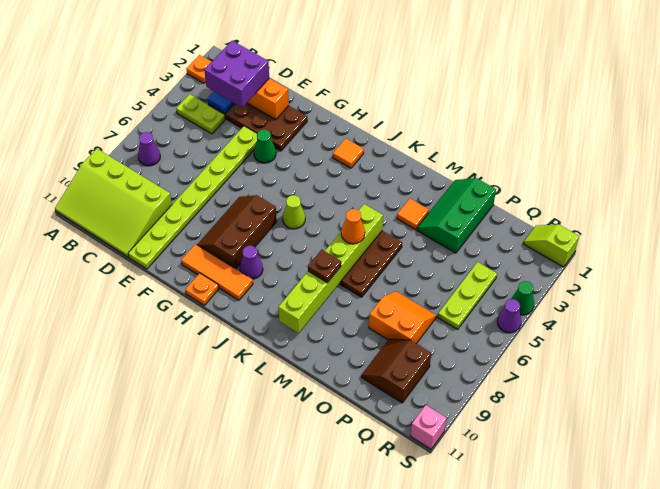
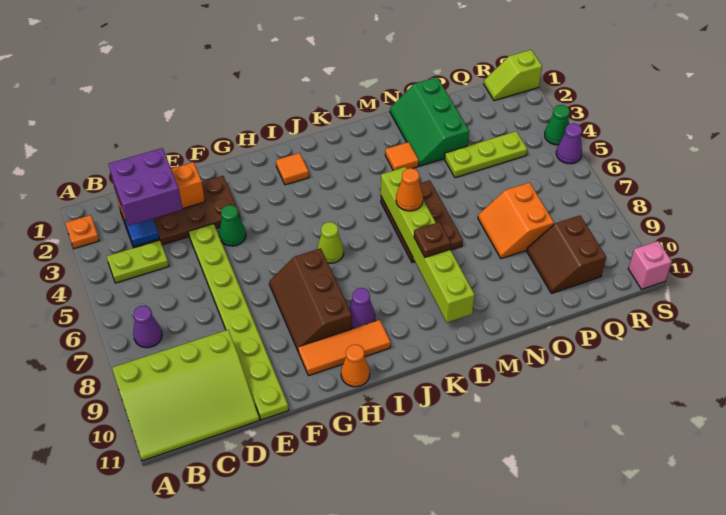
orange 1x1 plate [185,273,219,305] -> orange 1x1 cone [341,345,370,387]
orange 2x2 slope [369,291,436,344] -> orange 2x2 slope turned to [478,182,554,259]
lime 1x3 plate [438,262,497,329] -> lime 1x3 plate turned to [445,131,527,178]

